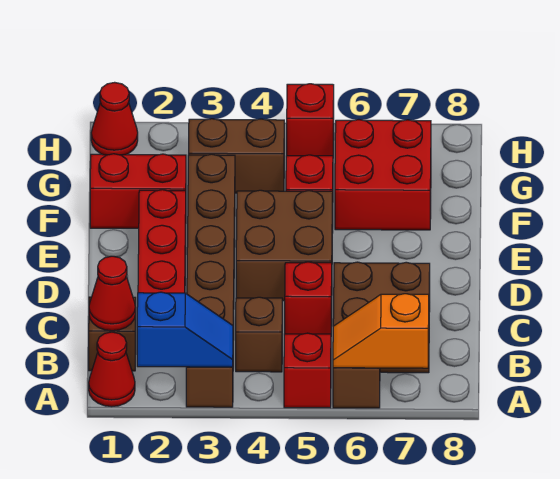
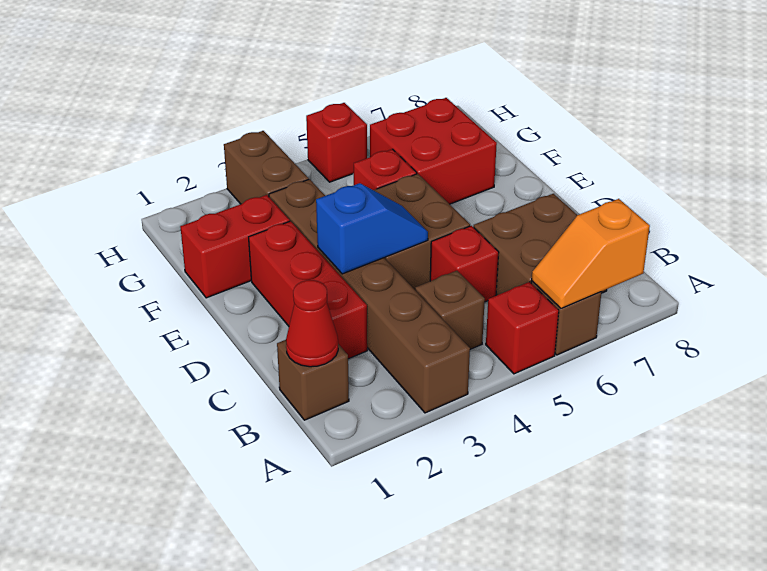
red 1x1 cone [89,332,135,407] -> none
blue 1x2 slope [137,292,233,367] -> blue 1x2 slope moved to [316,183,428,274]
brown 1x2 brick [189,119,284,193] -> brown 1x2 brick turned to [224,131,309,204]
red 1x1 cone [91,82,138,155] -> none

